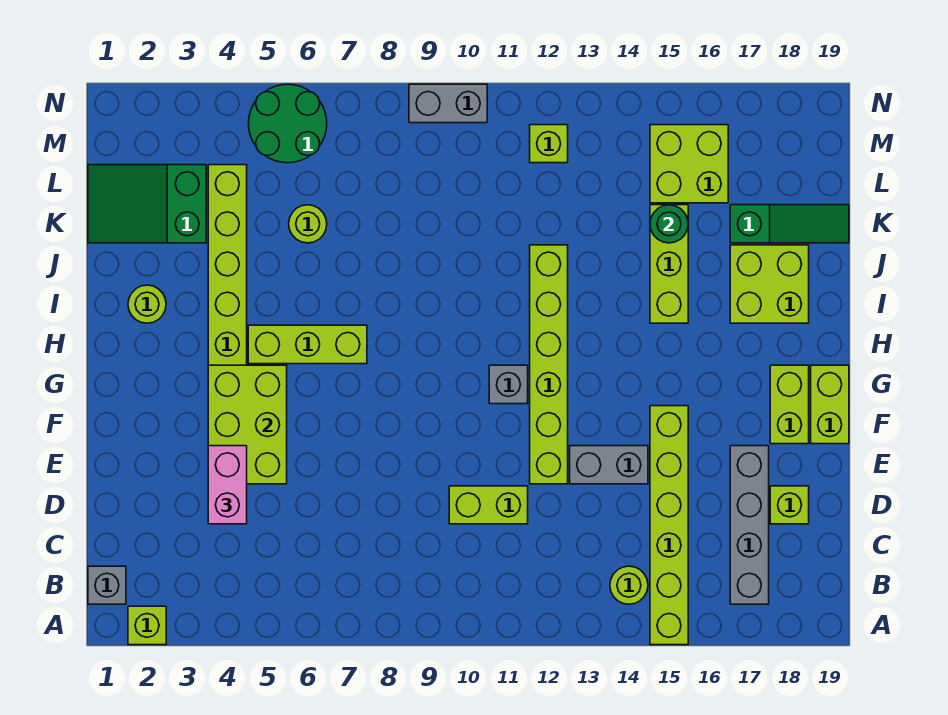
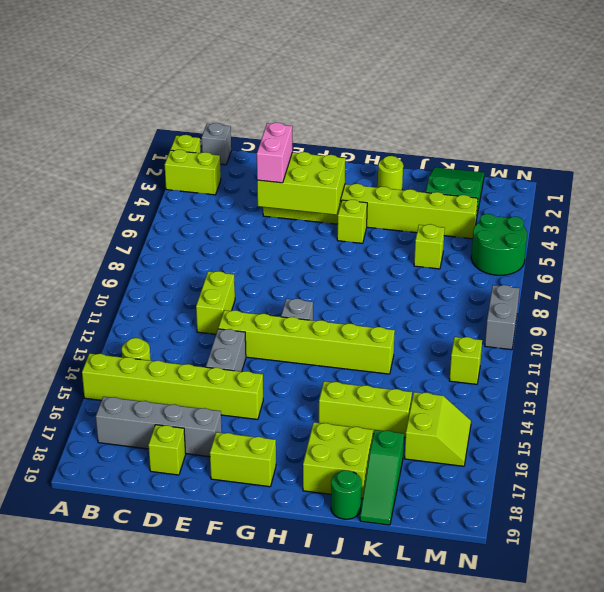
pink 1x2 brick [208,446,247,524] -> pink 1x2 brick turned to [257,123,292,183]
lime 1x2 brick [811,365,849,444] -> lime 1x2 brick moved to [165,150,221,195]
lime 1x3 brick [248,325,367,364] -> lime 1x1 brick [337,200,367,243]
lime 1x1 round brick [289,205,327,243] -> lime 1x1 brick [414,224,445,269]
green 1x1 round brick [650,205,688,243] -> green 1x1 round brick moved to [331,470,362,519]
lime 2x2 brick [650,125,728,203] -> lime 2x2 slope [405,392,471,466]

